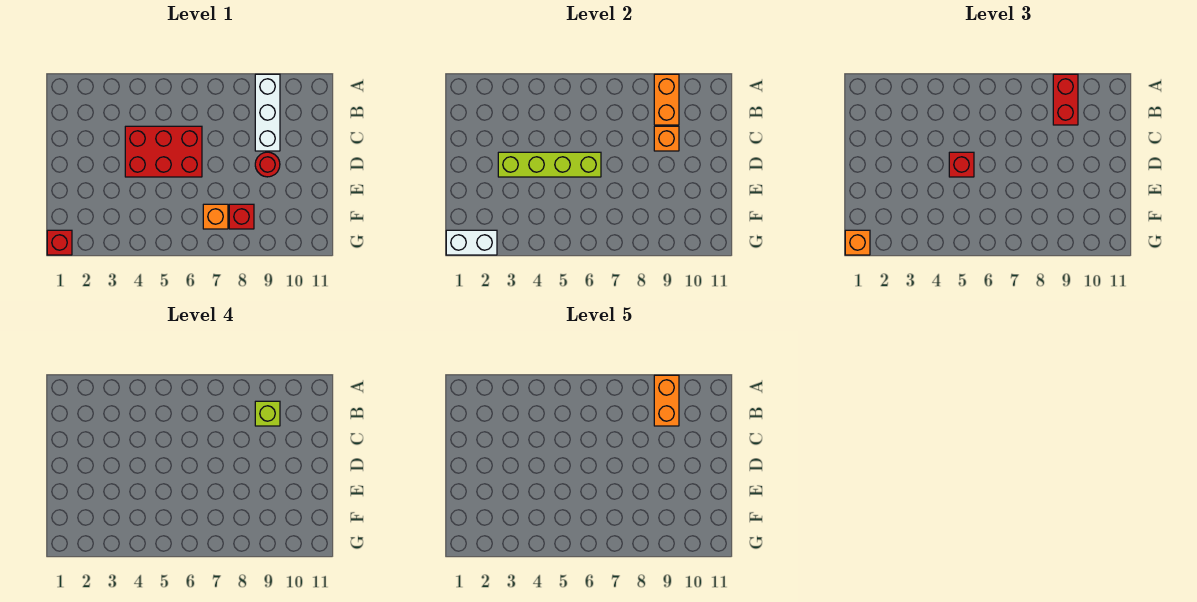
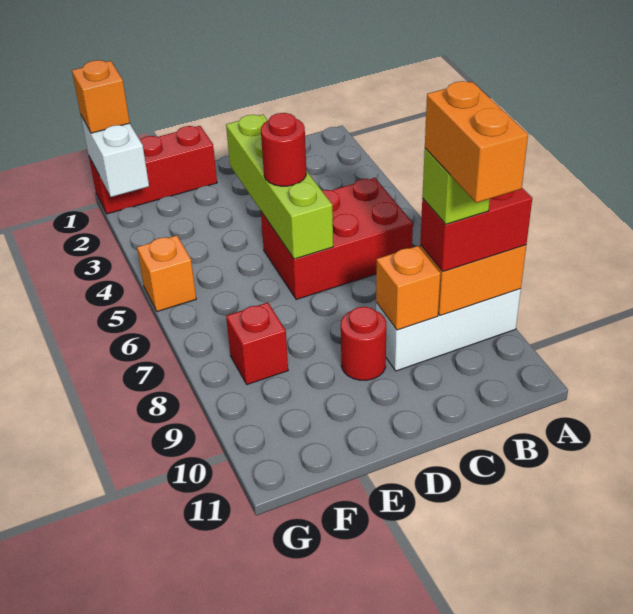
orange 1x2 brick [654,375,679,426] -> orange 1x2 brick turned to [425,81,528,203]
red 2x3 brick [125,126,202,177] -> red 2x3 brick turned to [261,178,413,300]
red 1x1 brick [949,152,974,177] -> red 1x1 round brick [261,113,306,186]
orange 1x1 brick [203,204,228,229] -> orange 1x1 brick moved to [137,235,196,312]
red 1x1 brick [47,230,72,255] -> red 1x3 brick [89,126,217,214]

